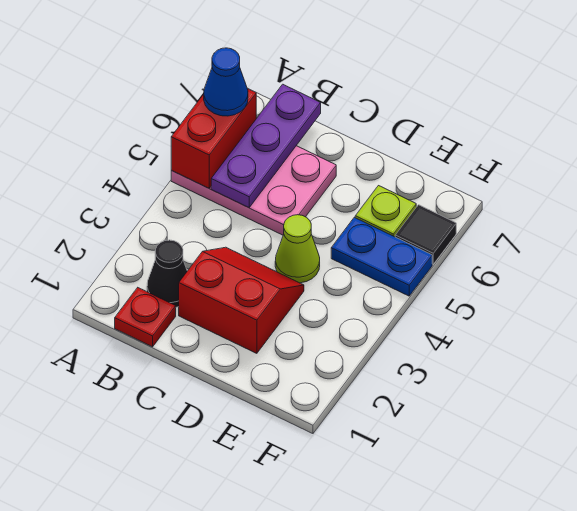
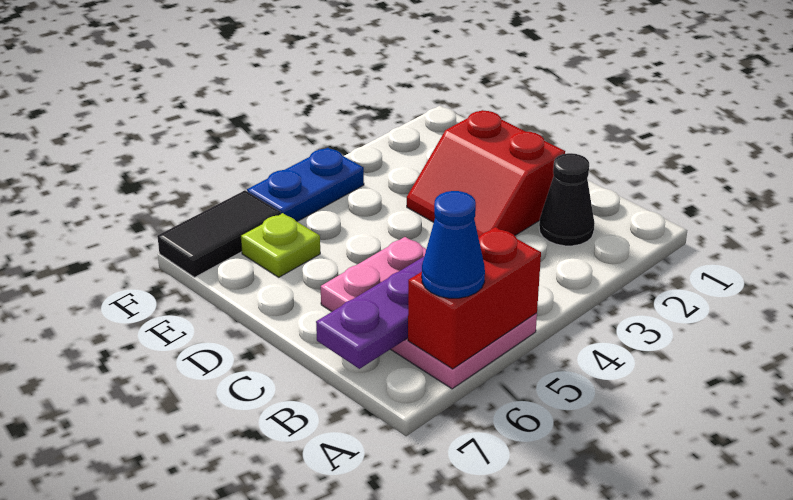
red 1x1 plate [115,288,176,347] -> none
lime 1x1 cone [275,215,320,283] -> none
blue 1x2 plate [331,217,432,296] -> blue 1x2 plate turned to [247,148,364,222]
black 1x1 tile [395,205,456,264] -> black 1x2 tile [157,190,281,277]

